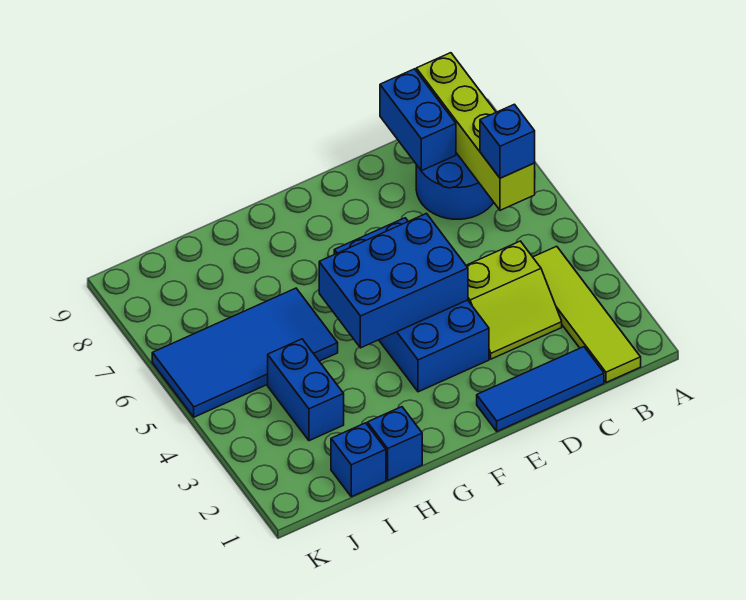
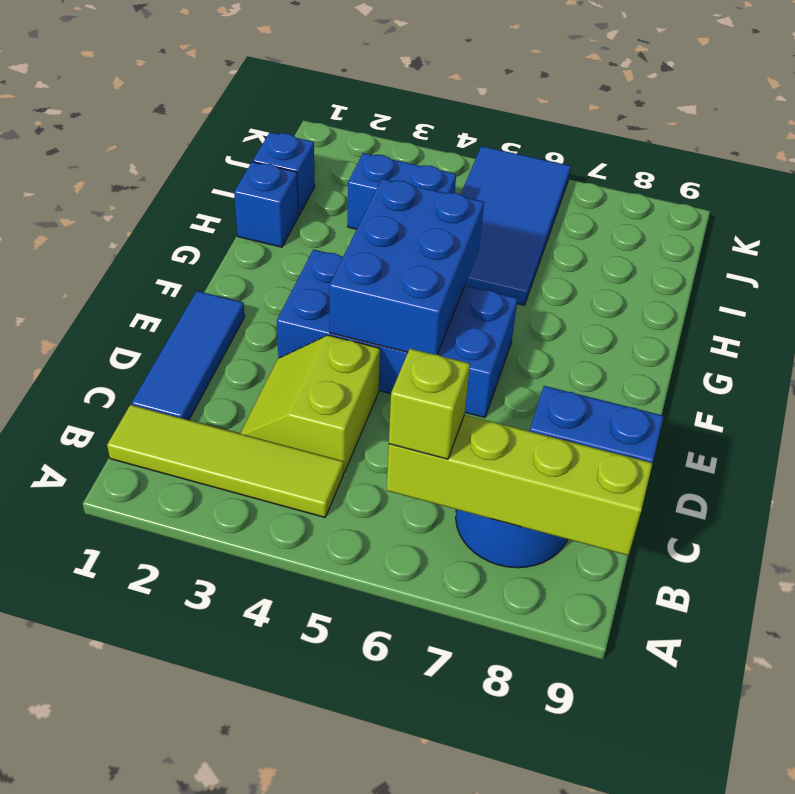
blue 1x1 brick [480,104,535,178] -> lime 1x1 brick [389,349,470,459]

